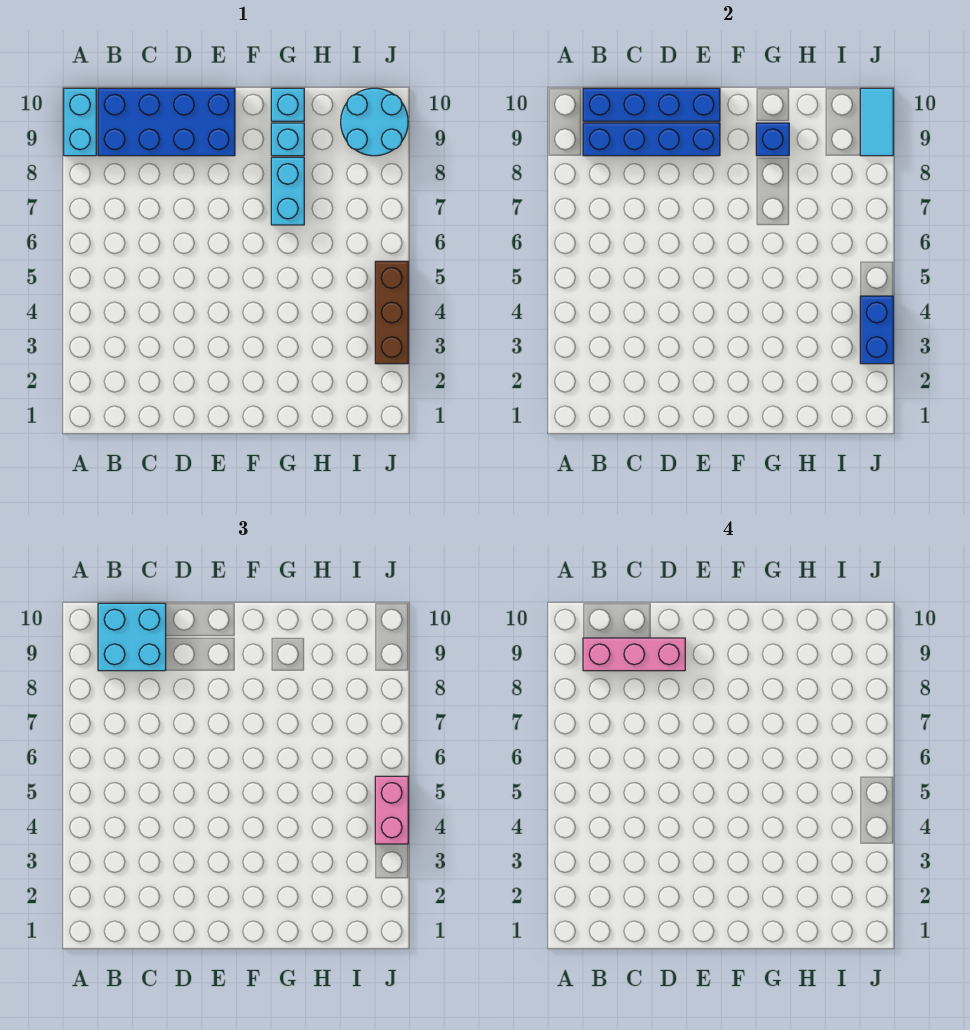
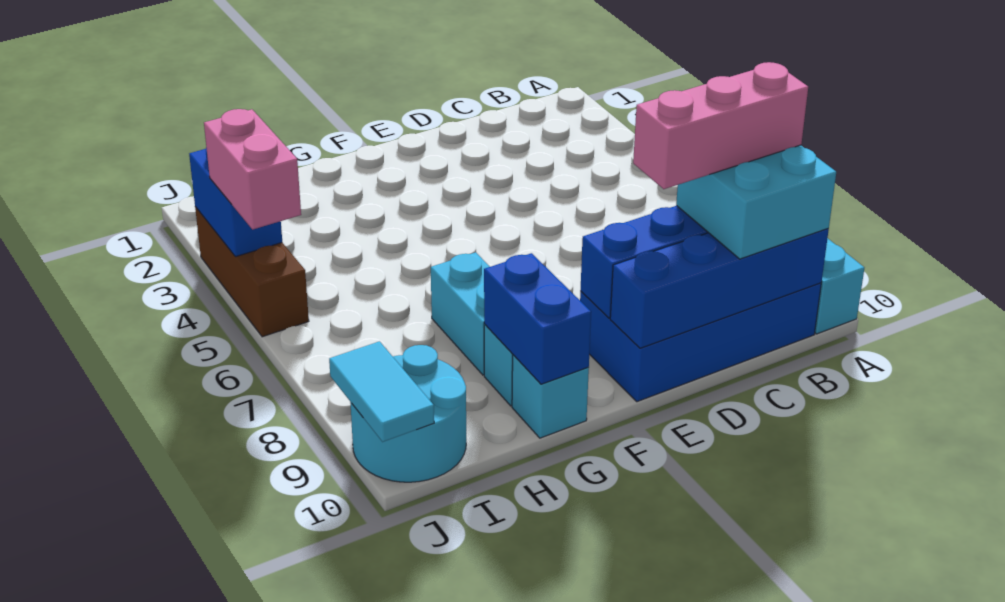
blue 1x1 brick [756,123,789,156] -> blue 1x2 brick [484,253,591,384]

